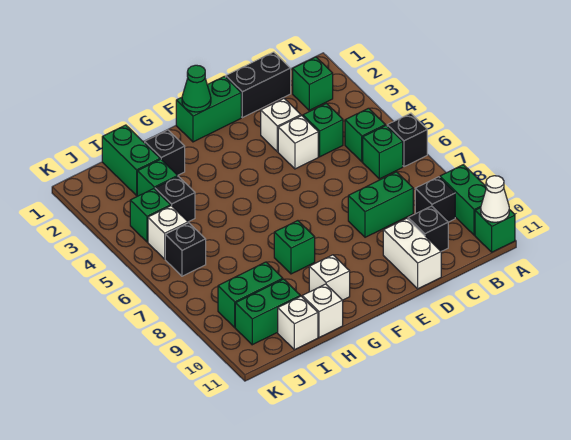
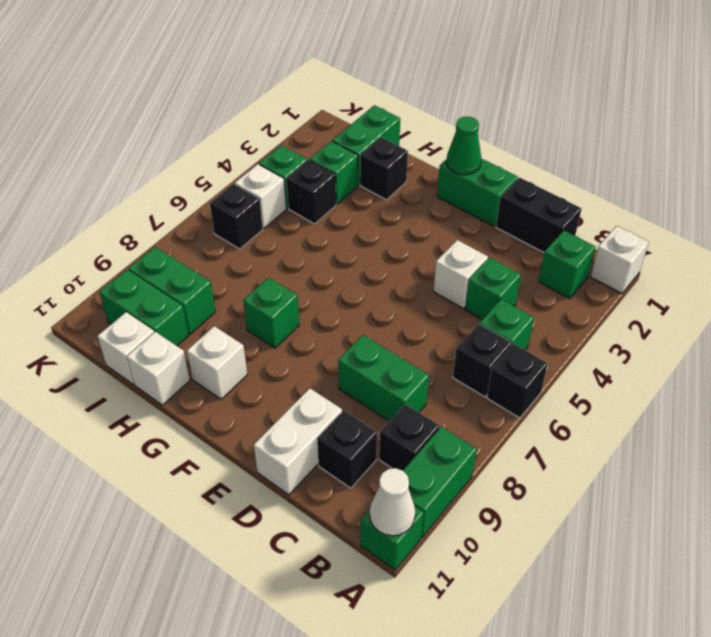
green 1x1 brick [363,125,403,179] -> black 1x1 brick [453,324,512,397]
white 1x1 brick [261,99,301,152] -> white 1x1 brick moved to [591,226,649,293]

